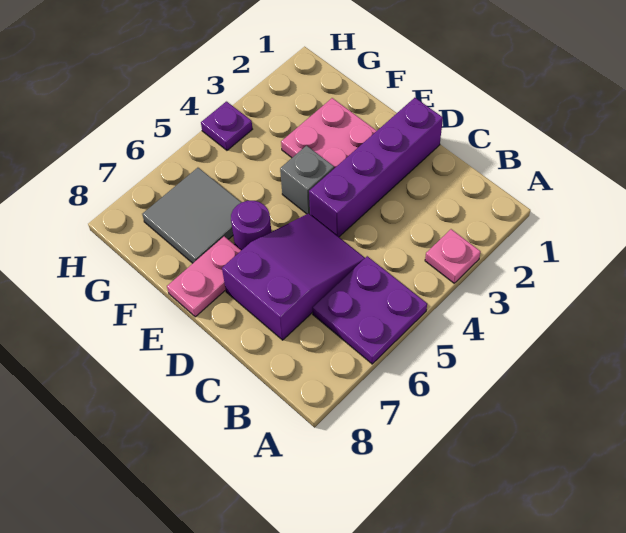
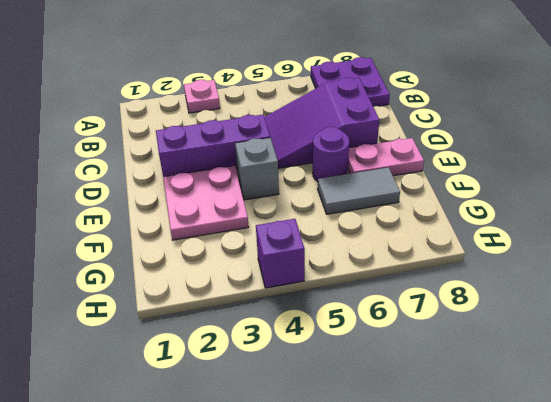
purple 2x2 plate [312,256,427,364] -> purple 2x2 plate moved to [311,57,390,107]
purple 1x4 brick [309,98,443,237] -> purple 1x3 brick [156,114,270,177]
grey 2x2 tile [142,168,241,263] -> grey 1x2 tile [318,167,400,214]
purple 1x1 plate [201,102,252,150] -> purple 1x1 brick [256,219,305,288]

